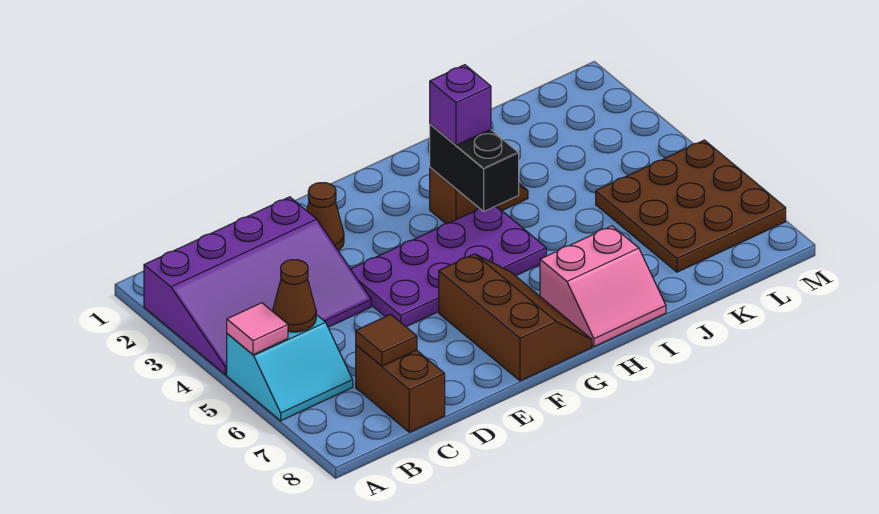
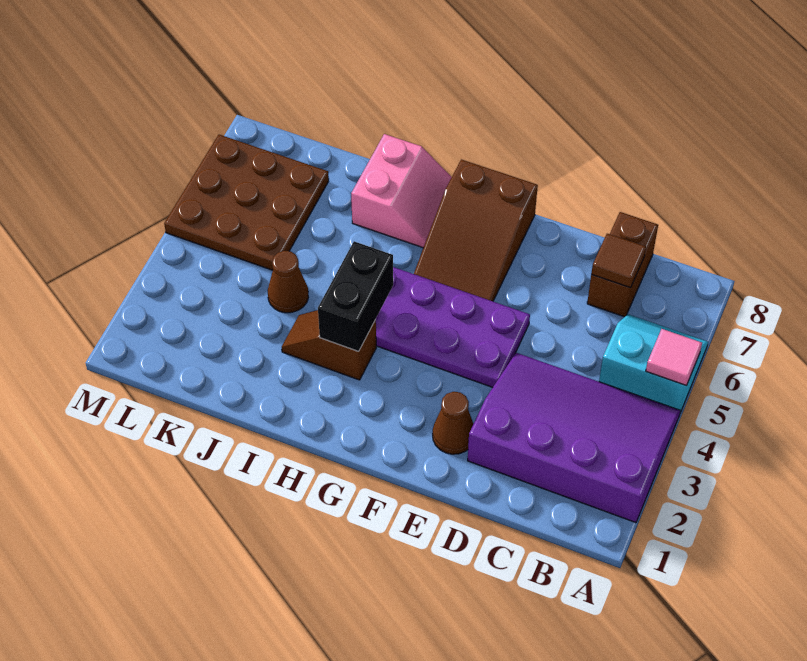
brown 1x1 cone [273,260,316,332] -> brown 1x1 cone moved to [268,251,308,313]
brown 2x3 slope [439,254,592,381] -> brown 2x3 slope turned to [414,159,538,301]
purple 1x1 brick [430,65,491,145] -> none
pink 2x2 slope [540,226,666,347] -> pink 2x2 slope turned to [351,134,452,248]

